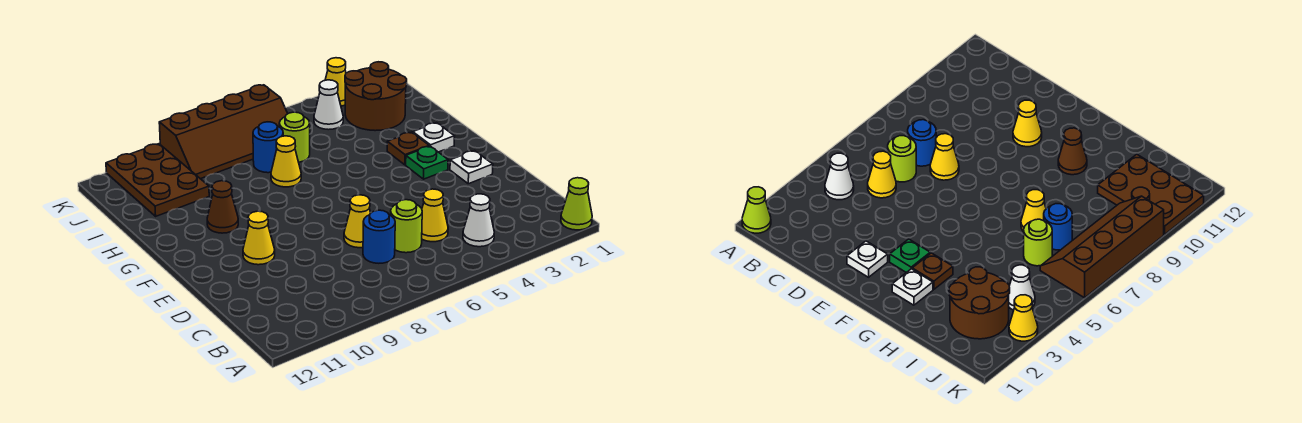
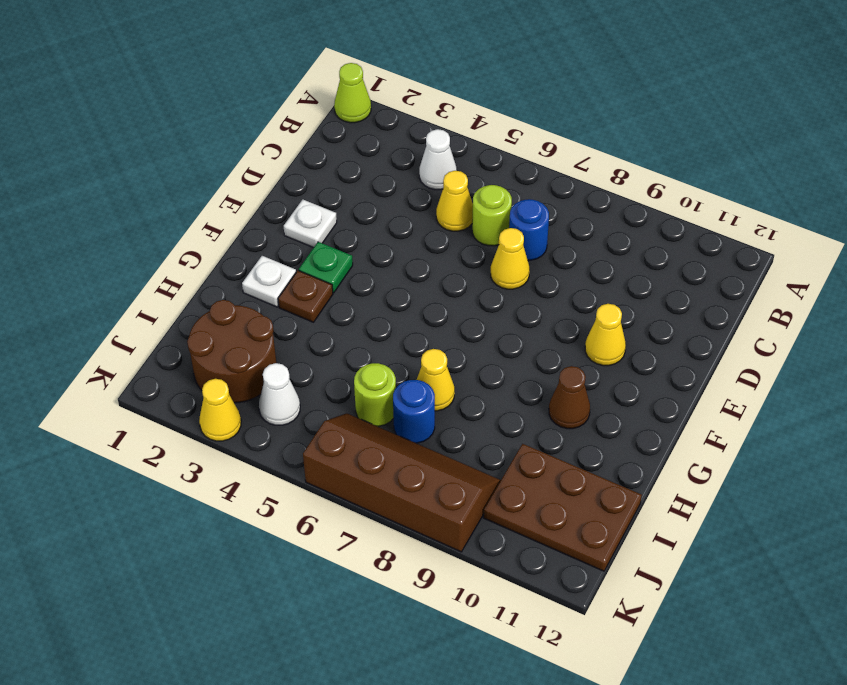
brown 2x3 plate [106,144,209,216] -> brown 2x3 plate turned to [484,444,642,571]

